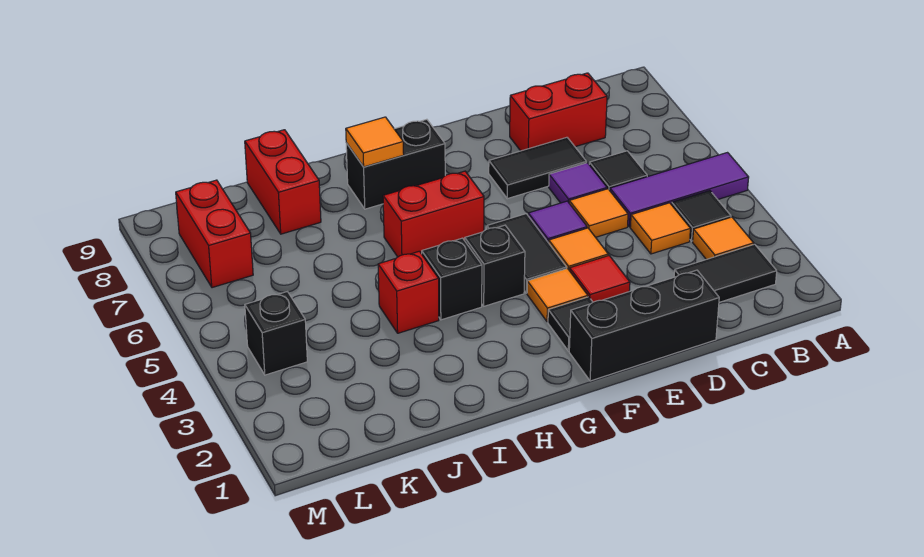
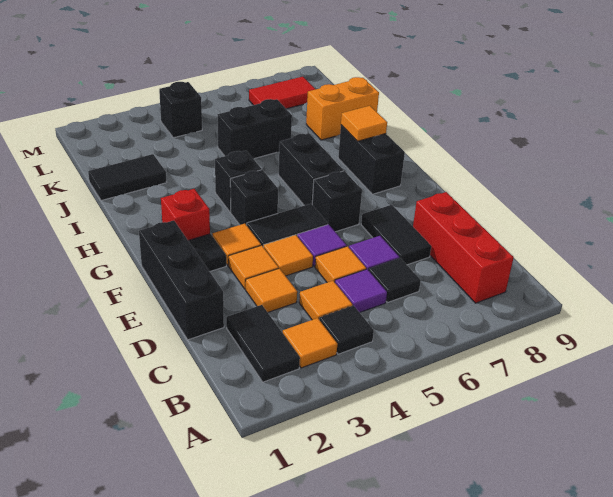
purple 1x3 tile [610,153,749,227] -> purple 1x1 tile [335,269,387,313]
red 1x2 brick [510,73,607,151] -> red 1x3 brick [413,192,514,303]
none -> orange 1x1 tile [246,268,297,312]
red 1x1 tile [570,256,630,302] -> orange 1x1 tile [229,245,279,289]
none -> black 1x1 brick [312,171,362,232]
red 1x2 brick [383,171,484,257] -> black 1x2 brick [279,134,343,205]
red 1x1 brick [378,251,439,333] -> red 1x1 brick moved to [161,189,210,240]
none -> black 1x2 tile [88,154,166,201]
none -> black 1x2 brick [218,99,292,159]
red 1x2 brick [245,130,321,234] -> orange 1x2 brick [306,77,379,140]
red 1x2 brick [176,180,253,288] -> red 1x2 tile [249,77,316,109]

